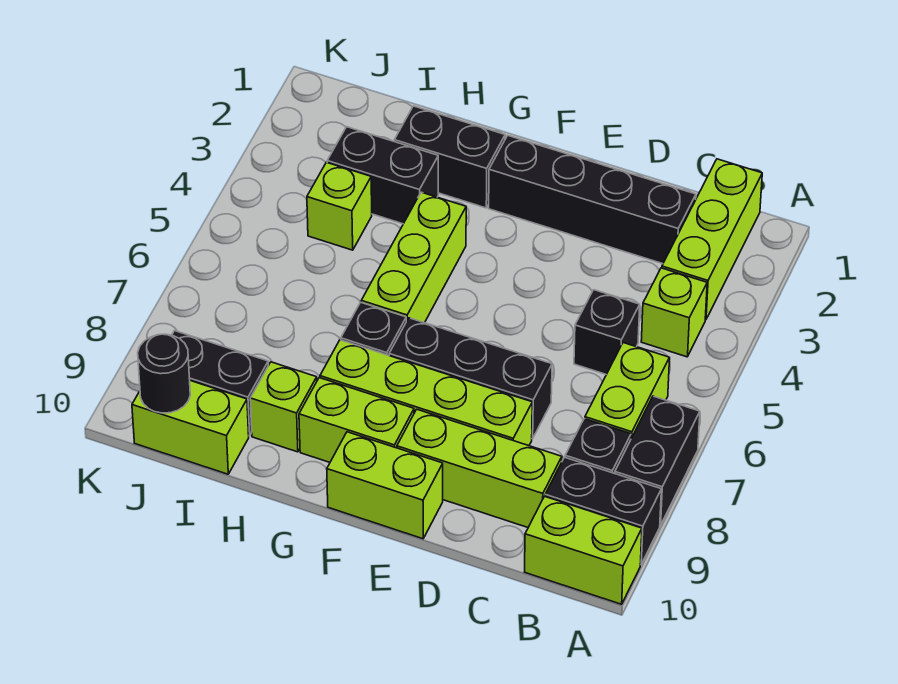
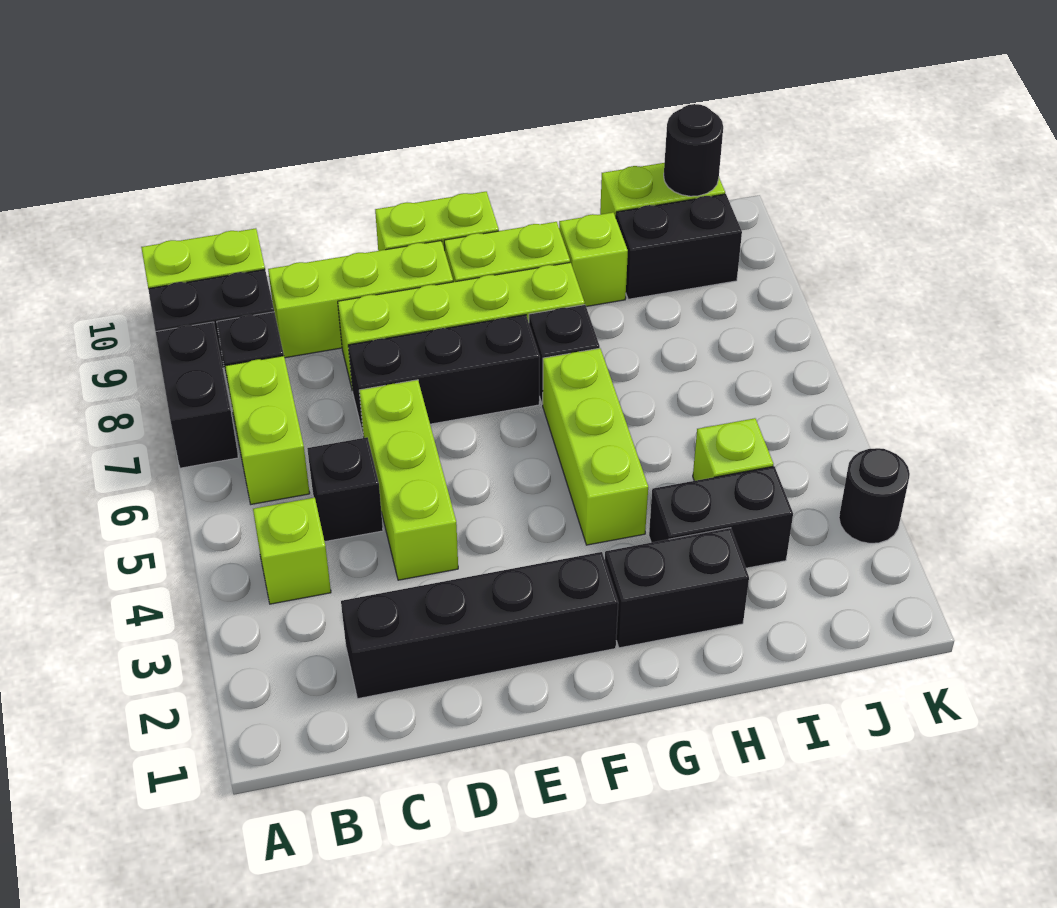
lime 1x3 brick [662,159,762,320] -> lime 1x3 brick moved to [359,380,458,580]
none -> black 1x1 round brick [839,448,910,543]

